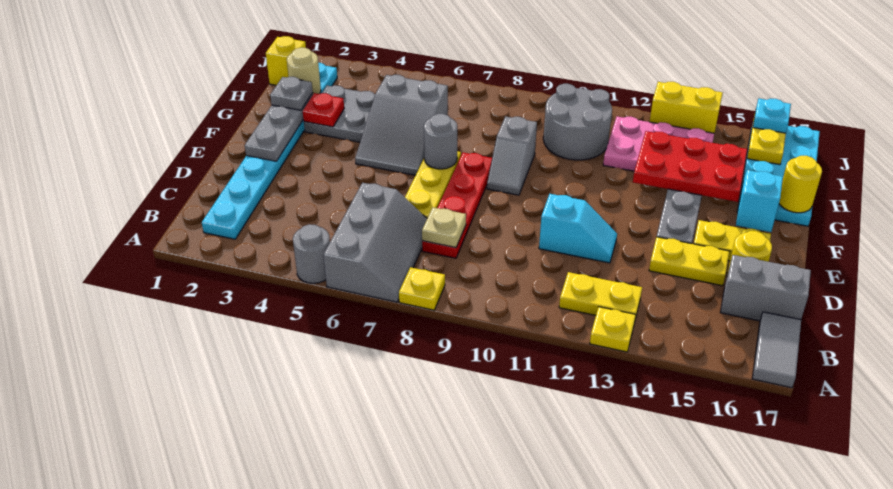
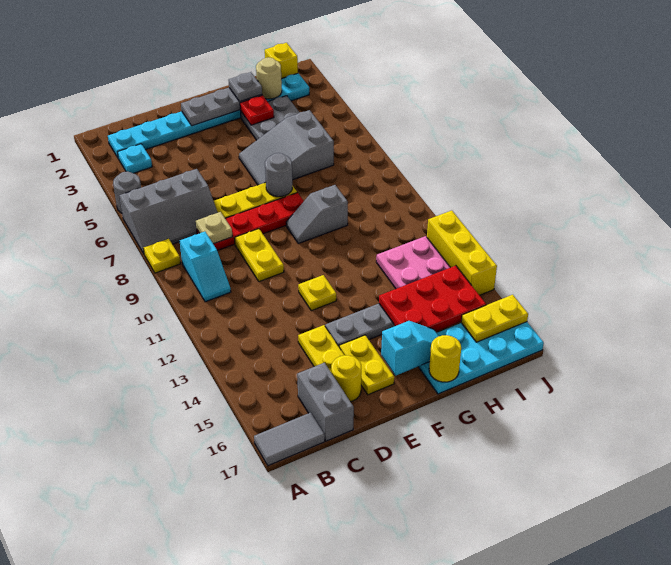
yellow 1x1 plate [590,307,636,352] -> yellow 1x1 plate moved to [298,275,336,311]
yellow 1x2 plate [559,272,642,319] -> yellow 1x2 plate moved to [234,229,284,282]
cyan 1x2 slope [539,194,617,263] -> cyan 1x2 slope moved to [180,232,231,302]
red 2x3 plate [633,131,747,202] -> red 2x3 plate turned to [379,266,486,332]
grey 2x2 round brick [543,84,612,160] -> none
yellow 1x2 brick [650,82,723,133] -> yellow 1x3 brick [427,211,497,295]
cyan 1x1 plate [753,99,791,133] -> cyan 1x1 plate moved to [118,144,152,173]

